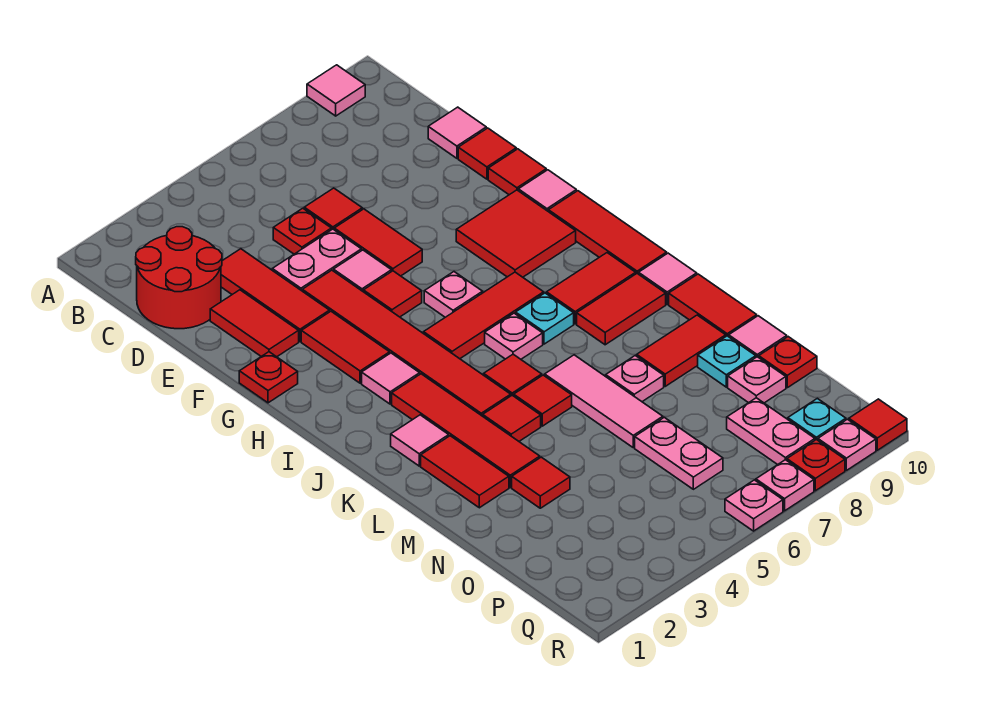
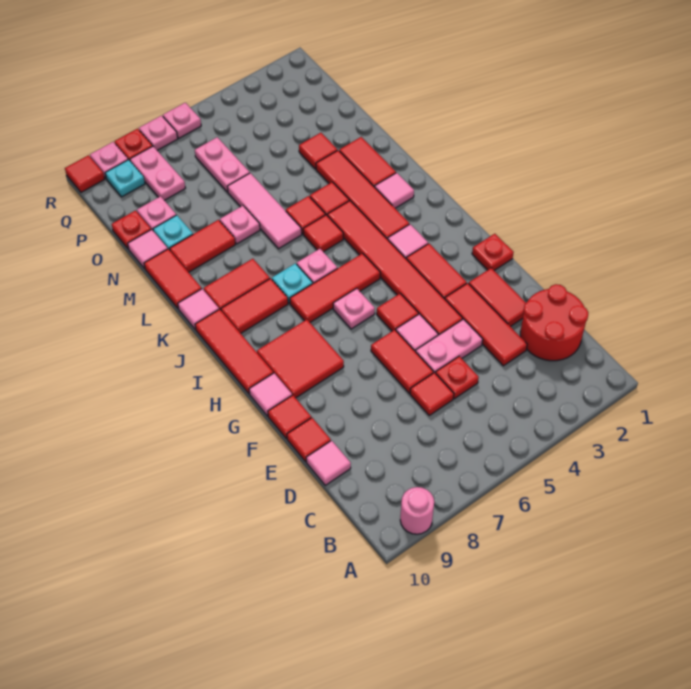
pink 1x1 tile [307,65,365,116] -> pink 1x1 round brick [400,487,434,534]

